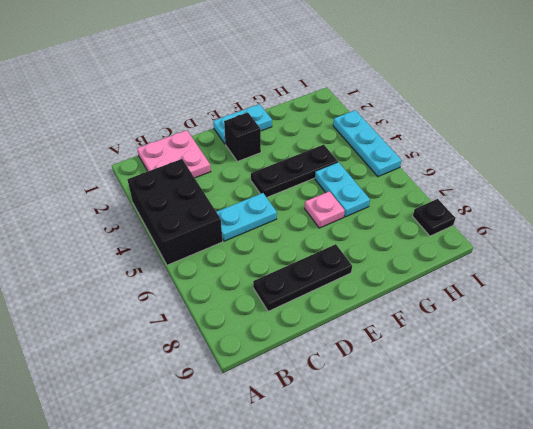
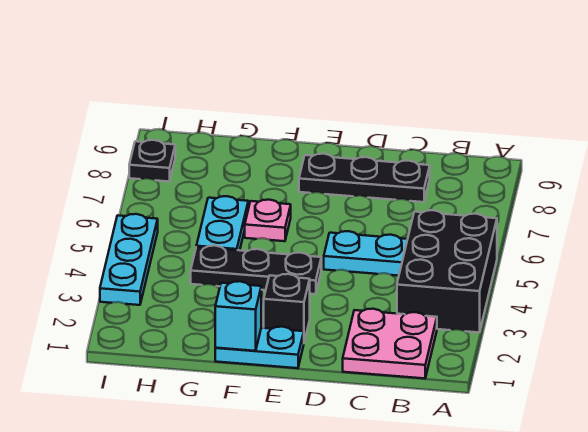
none -> cyan 1x1 brick [215,281,261,351]

